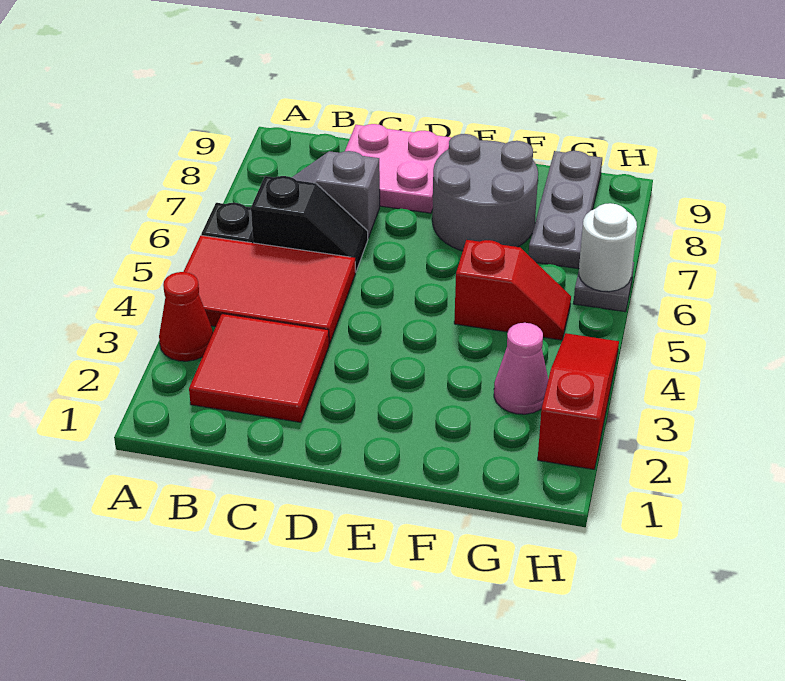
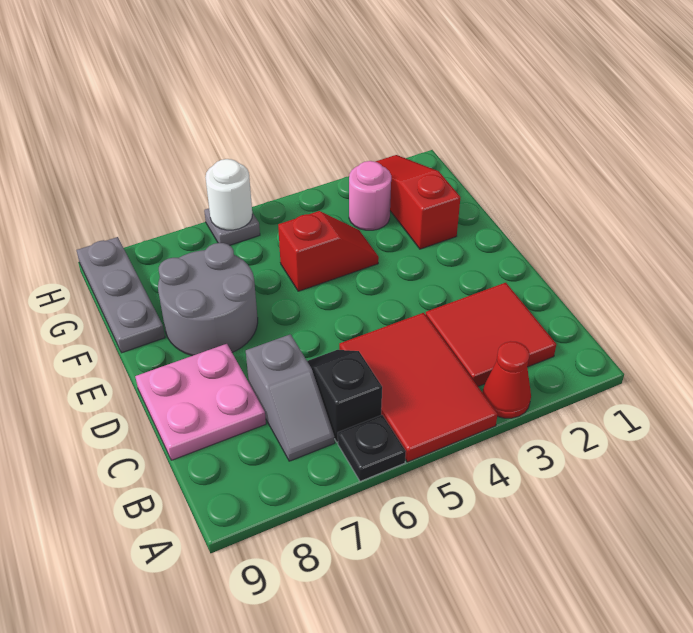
red 1x2 slope [454,240,571,340] -> red 1x2 slope turned to [278,211,379,291]
pink 1x1 cone [494,323,548,414] -> pink 1x1 round brick [349,161,391,230]
grey 1x3 plate [529,151,602,269] -> grey 1x3 plate turned to [76,237,165,353]
red 1x3 slope [538,333,619,469] -> red 1x3 slope turned to [375,155,461,249]

